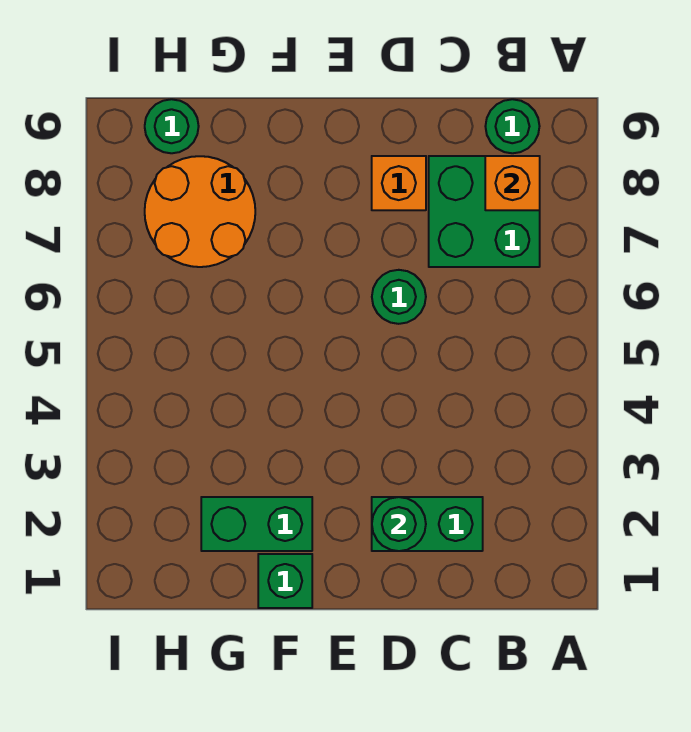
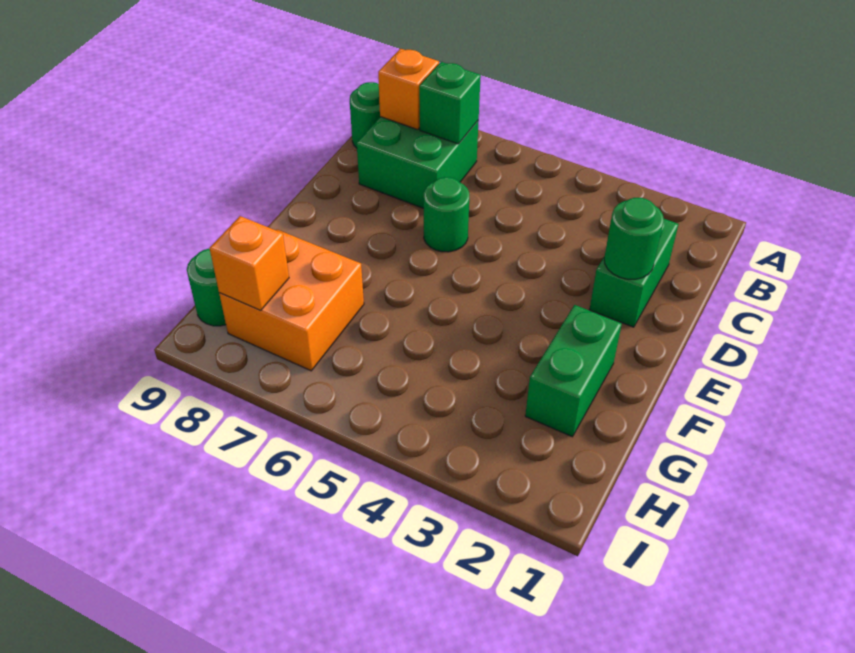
orange 1x1 brick [372,156,426,210] -> orange 1x1 brick moved to [209,216,289,310]
green 1x1 brick [258,554,312,608] -> green 1x1 brick moved to [419,62,481,144]
orange 2x2 round brick [145,156,255,267] -> orange 2x2 brick [219,230,364,371]

